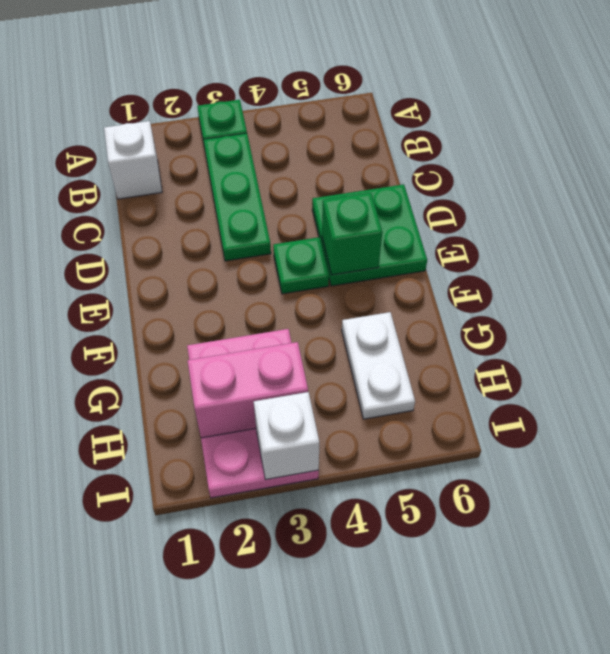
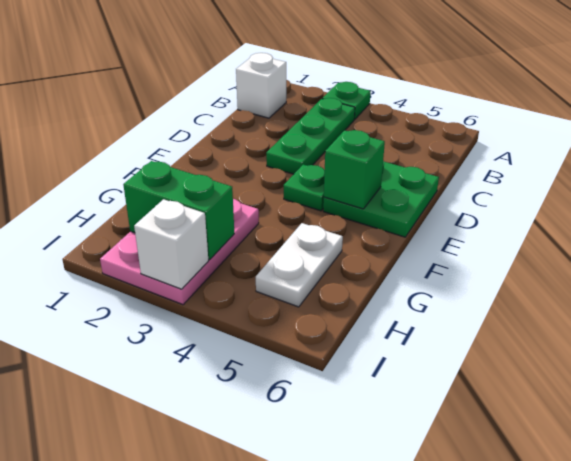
pink 1x2 brick [188,342,308,438] -> green 1x2 brick [123,161,234,260]

